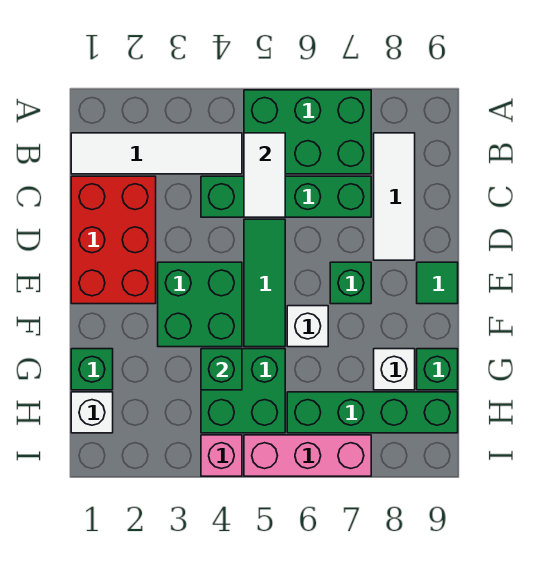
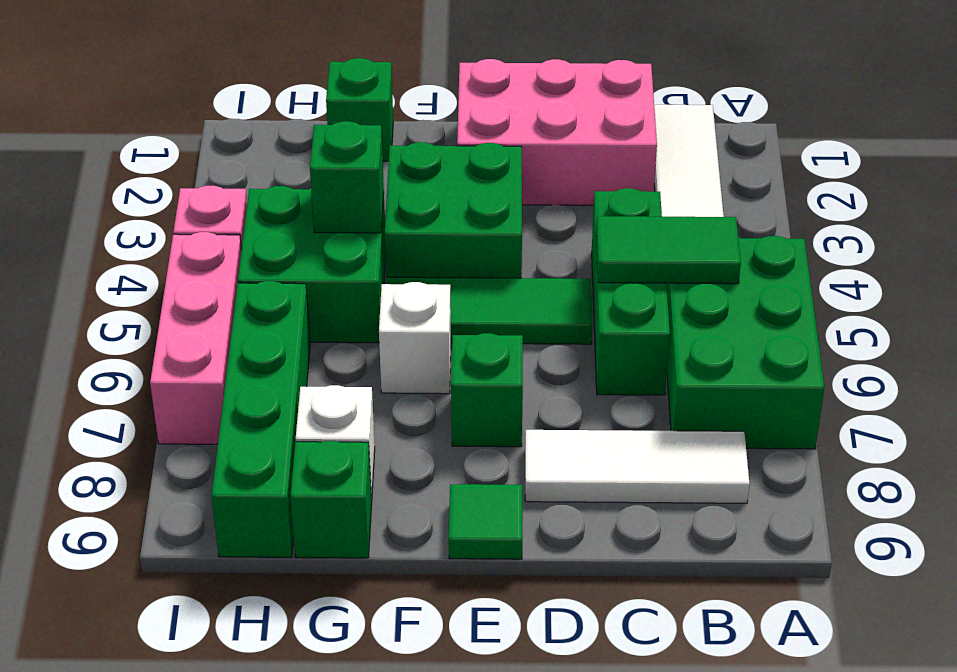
white 1x2 tile [244,133,285,217] -> green 1x2 tile [596,216,741,284]
red 2x3 brick [71,176,156,304] -> pink 2x3 brick [457,59,657,205]
green 1x4 brick [201,176,371,217] -> green 1x3 brick [592,188,670,395]
white 1x1 brick [71,392,113,433] -> none

